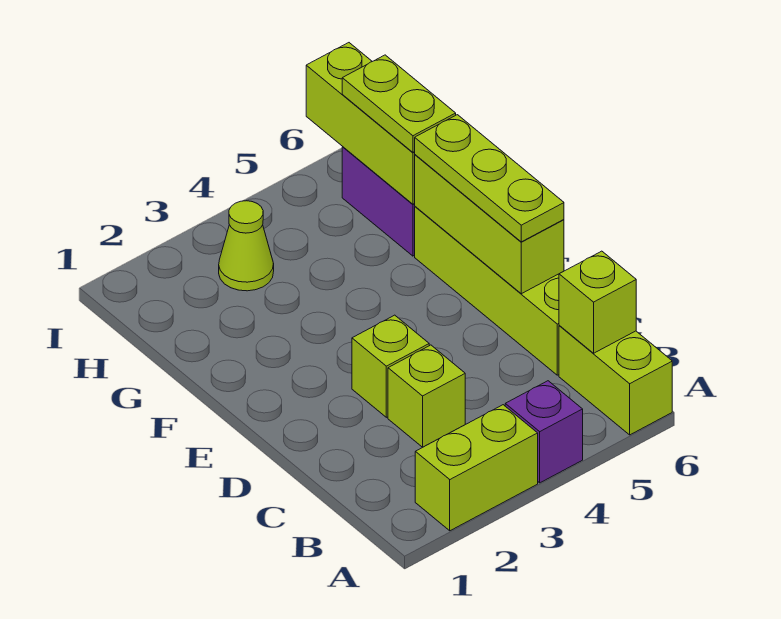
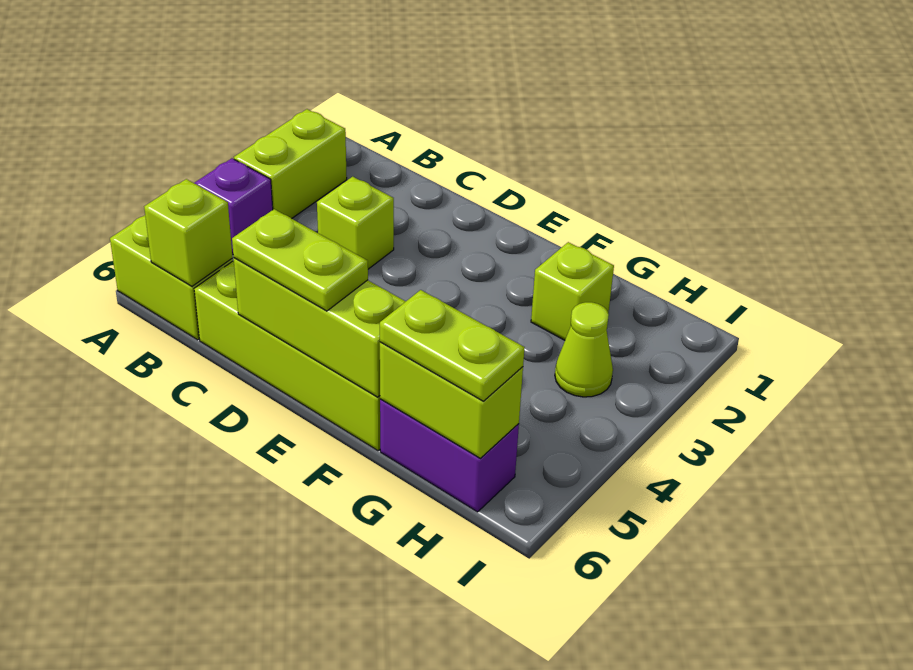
lime 1x1 brick [352,315,429,417] -> lime 1x1 brick moved to [531,242,614,340]
lime 1x3 plate [415,115,564,242] -> lime 1x2 plate [232,209,368,311]
lime 1x3 brick [306,43,415,204] -> lime 1x2 brick [380,342,523,458]

